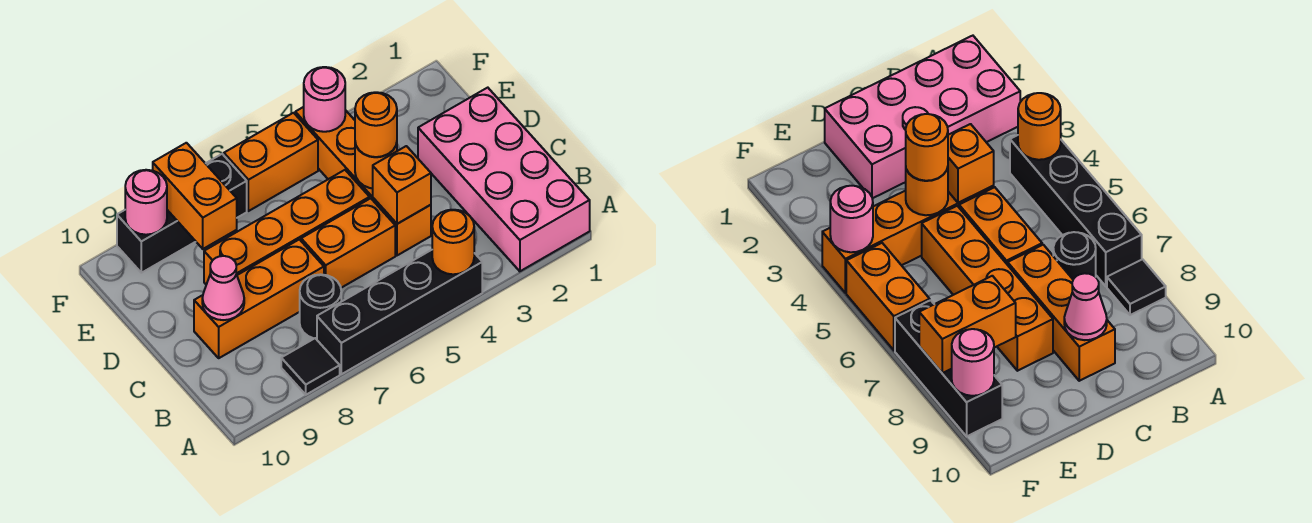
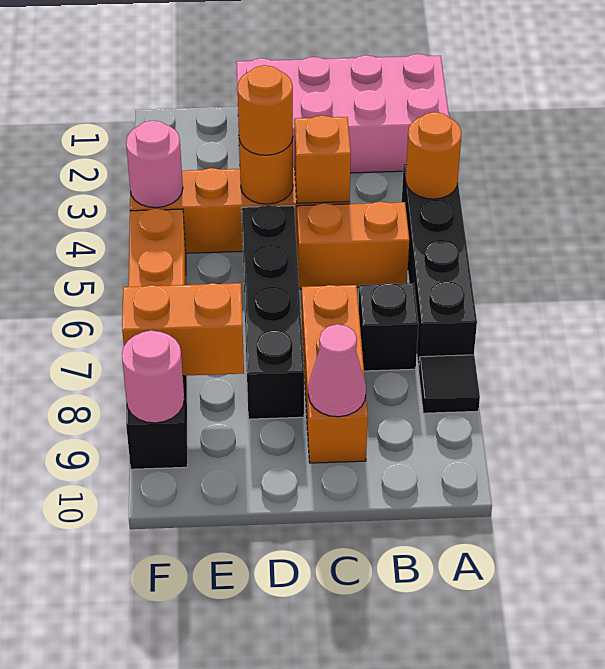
black 1x1 round brick [300,274,341,339] -> black 1x1 brick [359,283,419,371]
orange 1x2 brick [301,198,395,288] -> orange 1x2 brick turned to [297,202,409,289]
orange 1x4 brick [204,170,370,285] -> black 1x4 brick [241,205,304,419]

